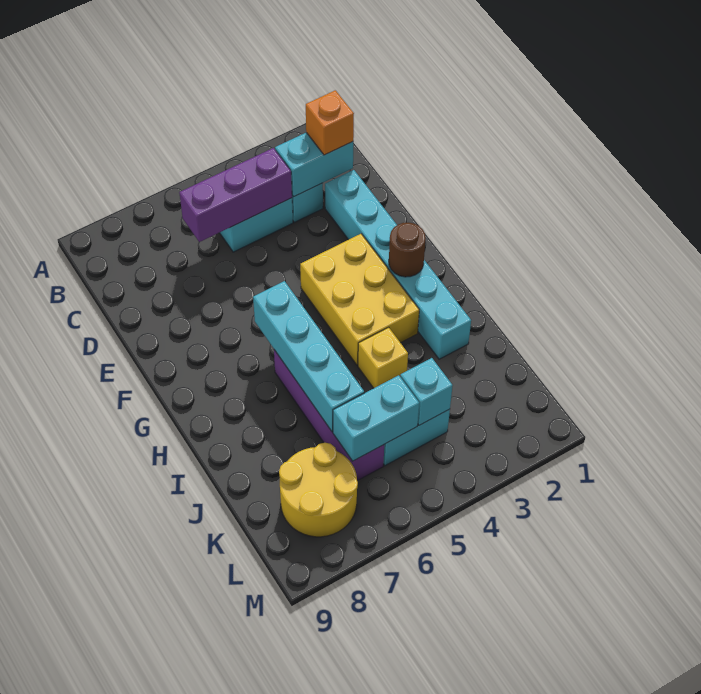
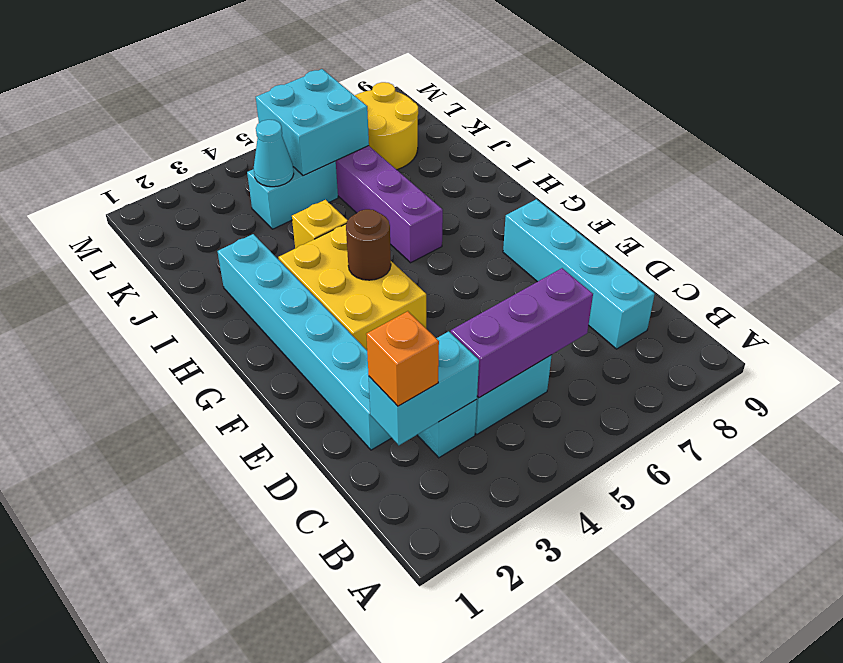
brown 1x1 round brick [389,222,426,277] -> brown 1x1 round brick moved to [346,209,391,280]
cyan 1x4 brick [253,281,364,432] -> cyan 1x4 brick moved to [503,199,655,349]
cyan 1x1 brick [400,358,453,425] -> cyan 1x1 cone [254,120,294,187]
cyan 1x2 brick [333,375,419,461] -> cyan 2x2 brick [256,69,369,176]

